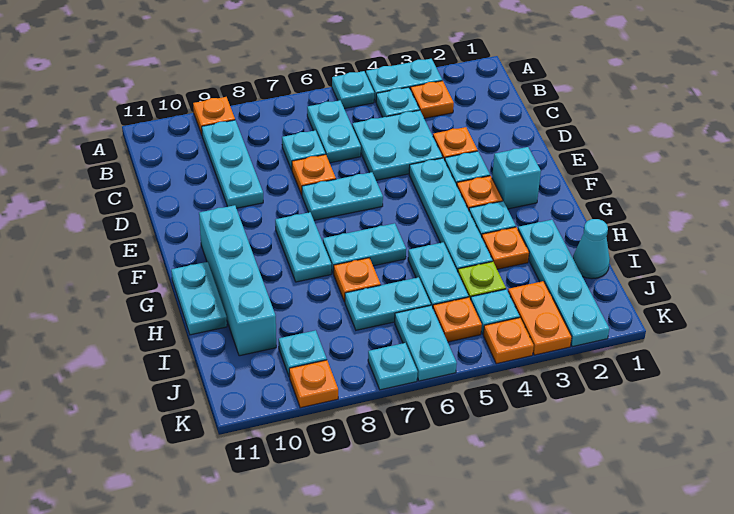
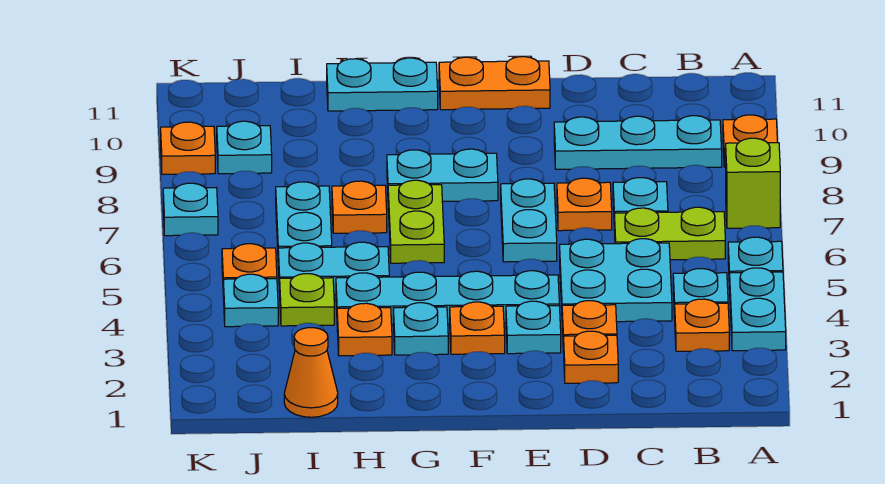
none -> lime 1x1 brick [726,138,780,228]
cyan 1x2 plate [307,100,361,163] -> lime 1x2 plate [614,207,725,260]
cyan 1x1 brick [492,147,541,209] -> none
cyan 1x4 brick [199,205,276,356] -> none
cyan 1x2 plate [323,223,406,274] -> lime 1x2 plate [388,180,444,263]
cyan 1x4 plate [518,220,609,347] -> none
cyan 1x1 cone [573,219,610,279] -> orange 1x1 cone [284,328,338,417]
orange 1x2 plate [508,281,572,355] -> orange 1x2 plate moved to [439,57,550,110]
cyan 1x2 plate [395,306,457,381] -> none
orange 1x1 plate [483,318,534,364] -> orange 1x1 plate moved to [564,331,618,383]

